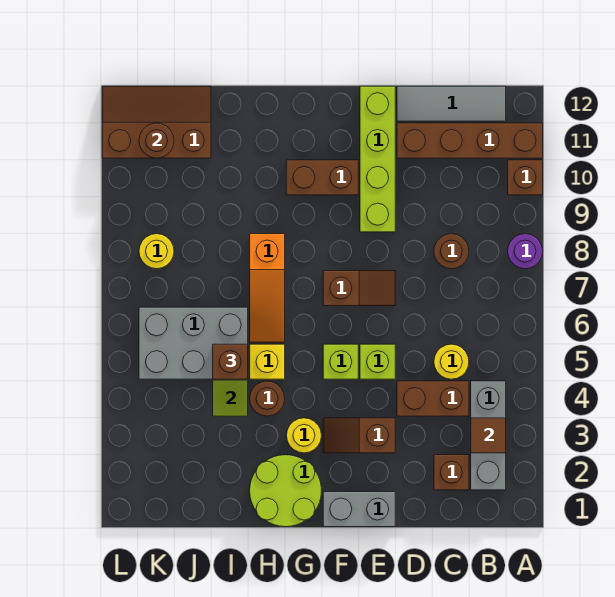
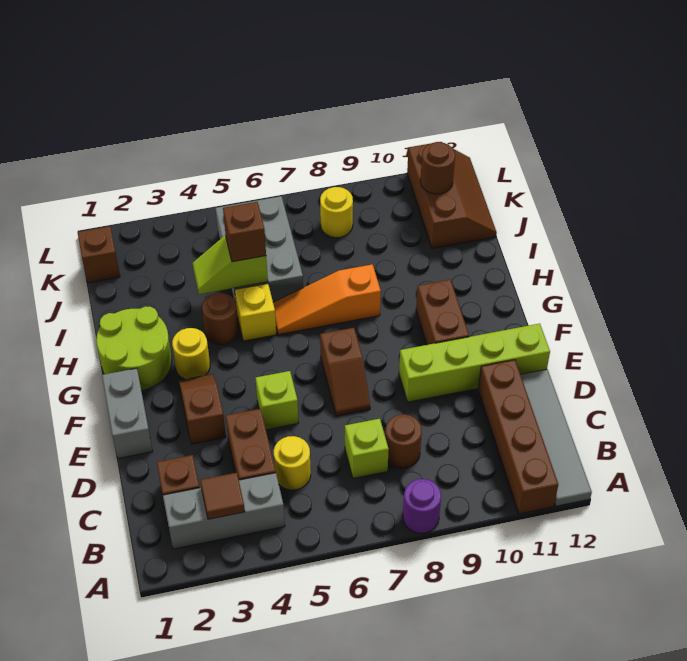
brown 1x1 brick [508,160,543,195] -> brown 1x1 brick moved to [78,226,120,283]
grey 1x3 tile [397,86,506,121] -> grey 1x4 tile [520,369,592,506]
lime 1x1 brick [323,344,358,379] -> lime 1x1 brick moved to [345,419,389,478]

